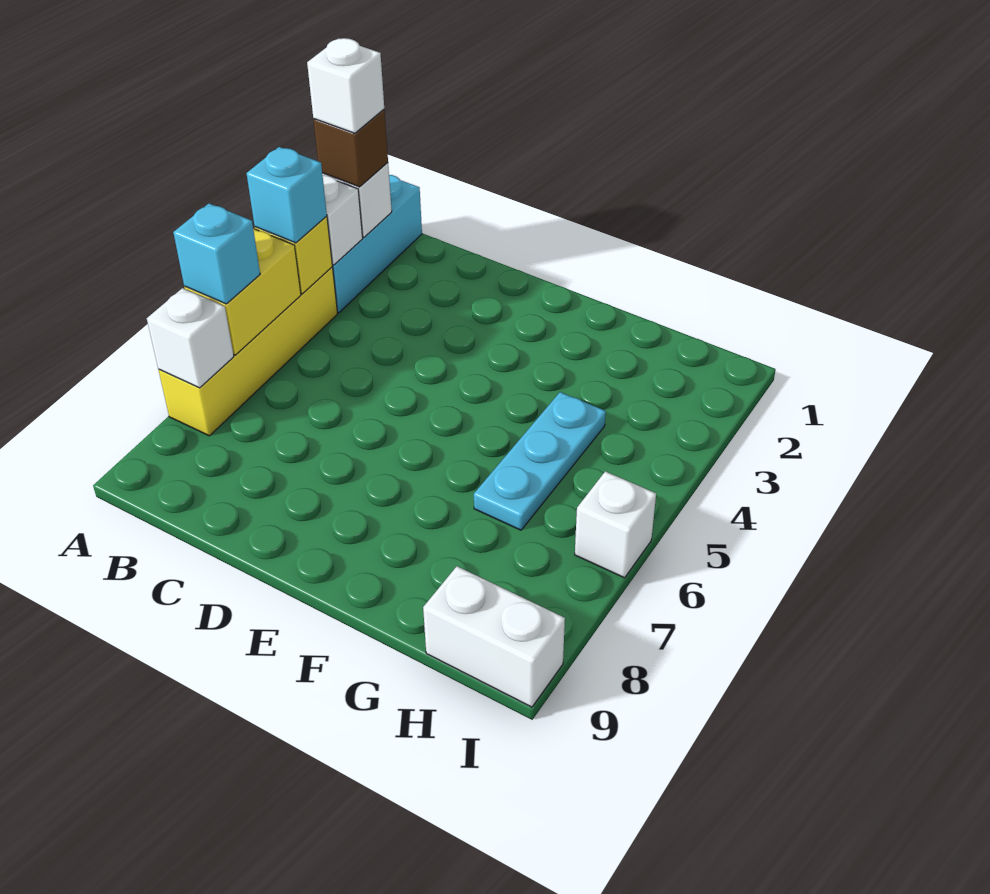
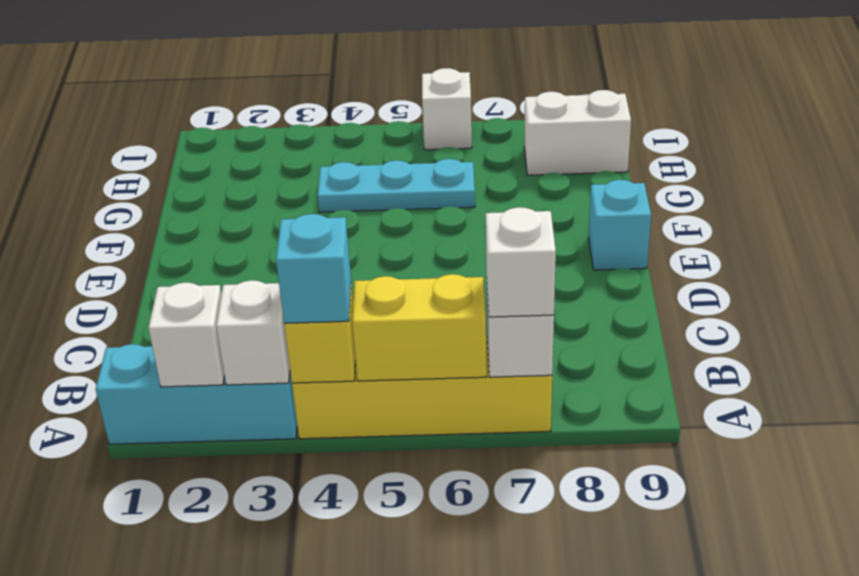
brown 1x1 brick [313,110,388,187] -> none
white 1x1 brick [307,38,384,133] -> white 1x1 brick moved to [486,207,556,317]
cyan 1x1 brick [173,204,260,304] -> cyan 1x1 brick moved to [588,180,651,270]
white 1x2 brick [423,566,565,707] -> white 1x2 brick turned to [524,90,631,175]

